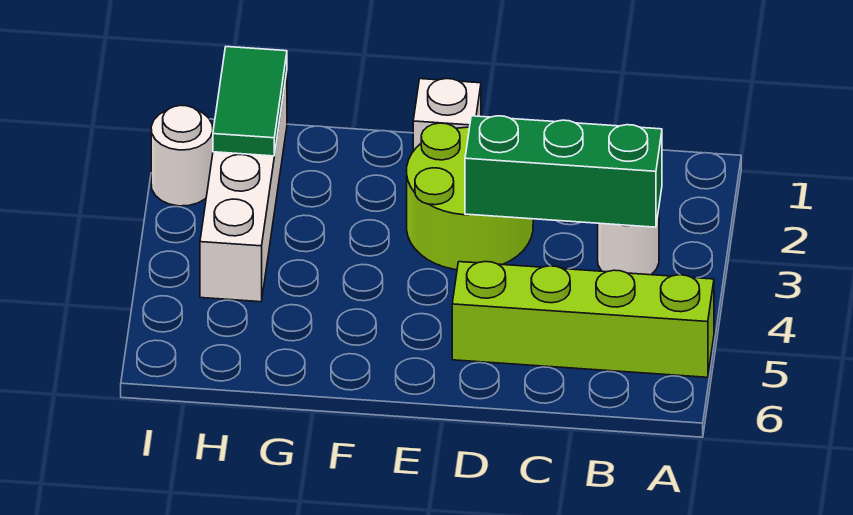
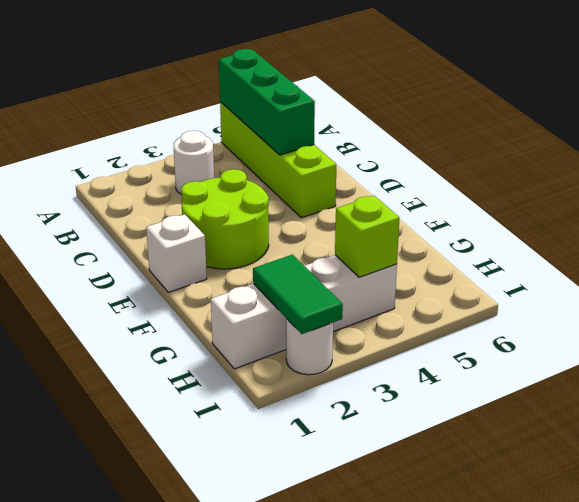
green 1x3 brick [465,116,662,227] -> green 1x3 brick moved to [219,49,315,155]
green 1x2 tile [213,47,287,156] -> green 1x2 tile turned to [253,255,343,334]
none -> lime 1x1 brick [335,196,399,277]

